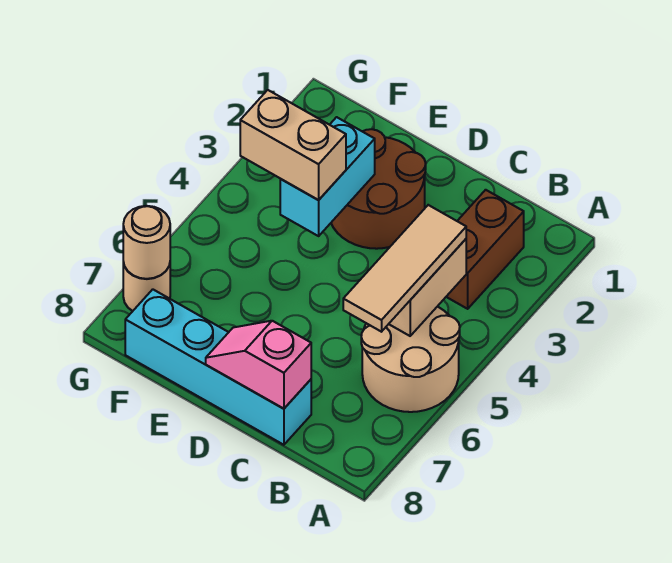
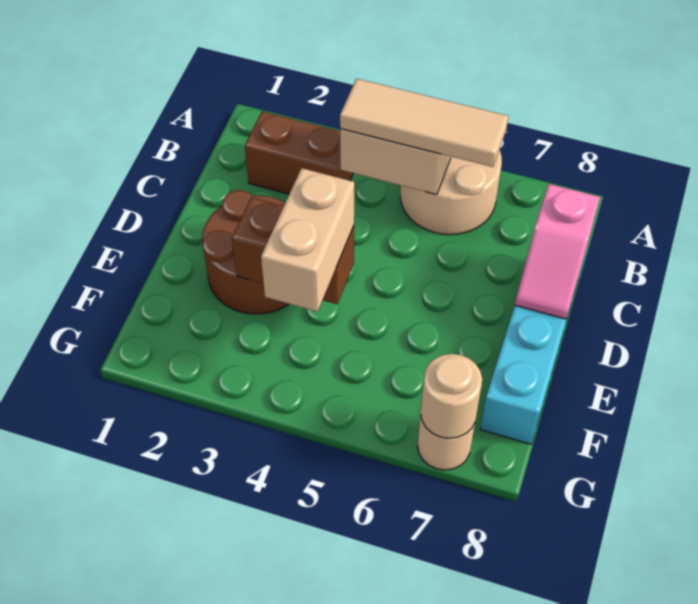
cyan 1x2 brick [280,117,375,236] -> brown 1x2 brick [232,198,354,304]

